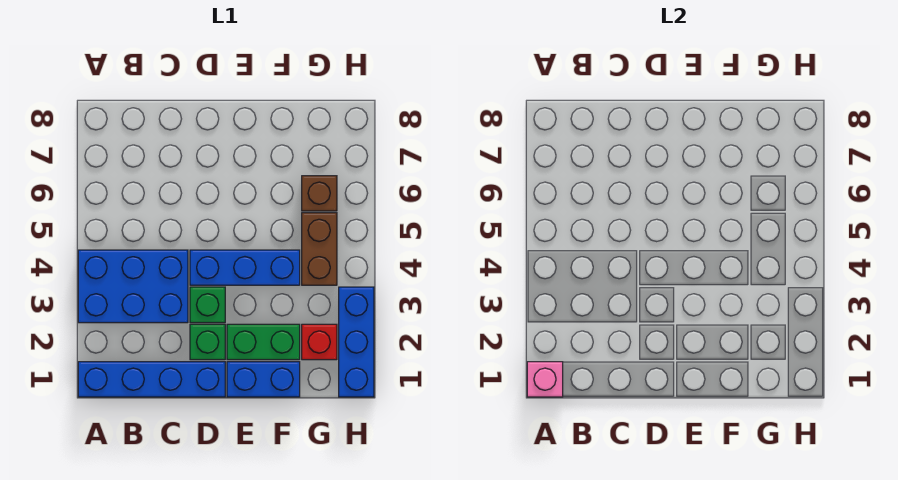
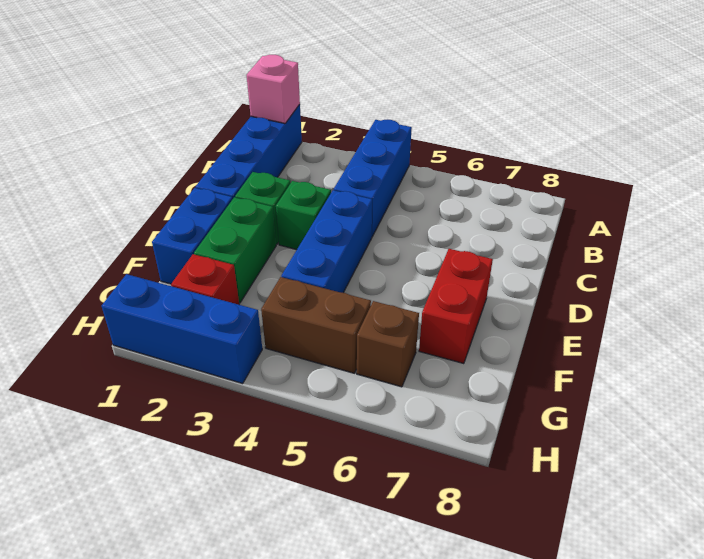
blue 2x3 brick [78,250,188,323] -> blue 1x3 brick [334,120,412,236]
none -> red 1x2 brick [419,249,493,364]

